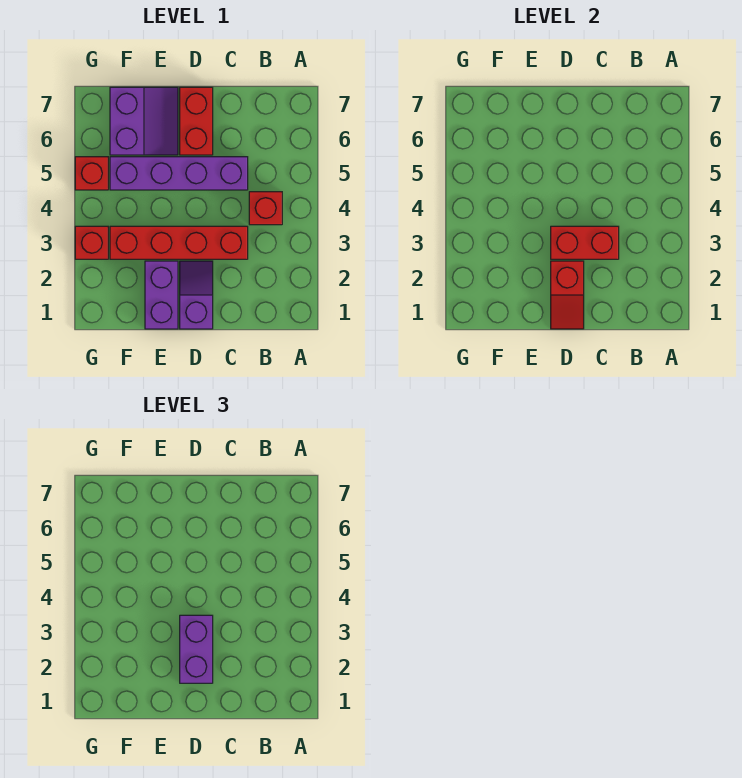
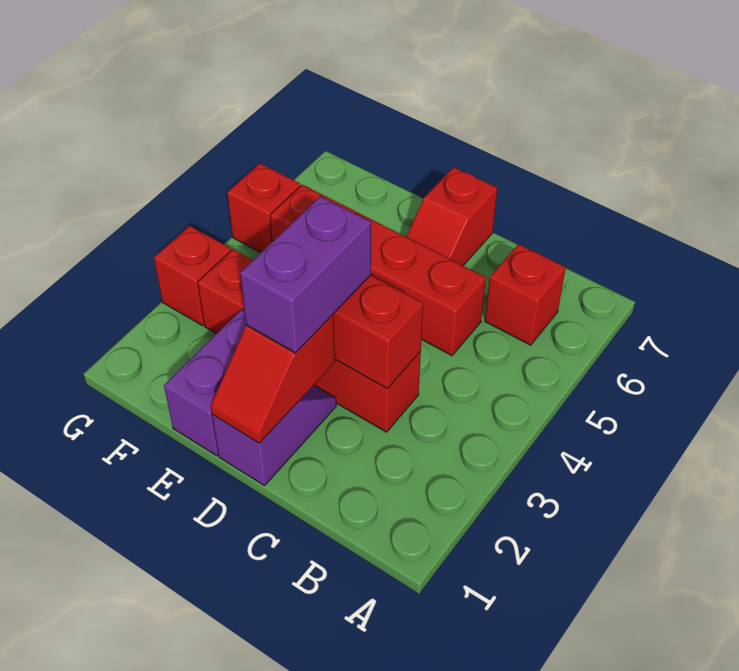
red 1x1 brick [249,192,282,225] -> red 1x1 brick moved to [485,244,566,345]
purple 1x4 brick [110,157,248,190] -> red 1x4 brick [270,185,486,356]
red 1x2 brick [180,87,213,155] -> red 1x2 slope [406,167,497,265]
purple 2x2 slope [110,87,178,155] -> none

